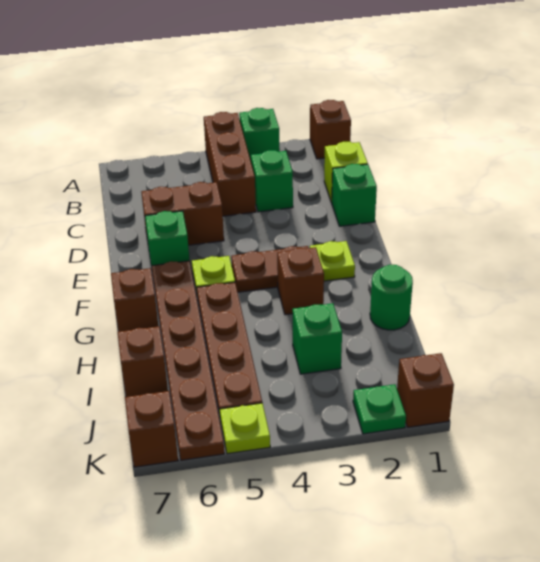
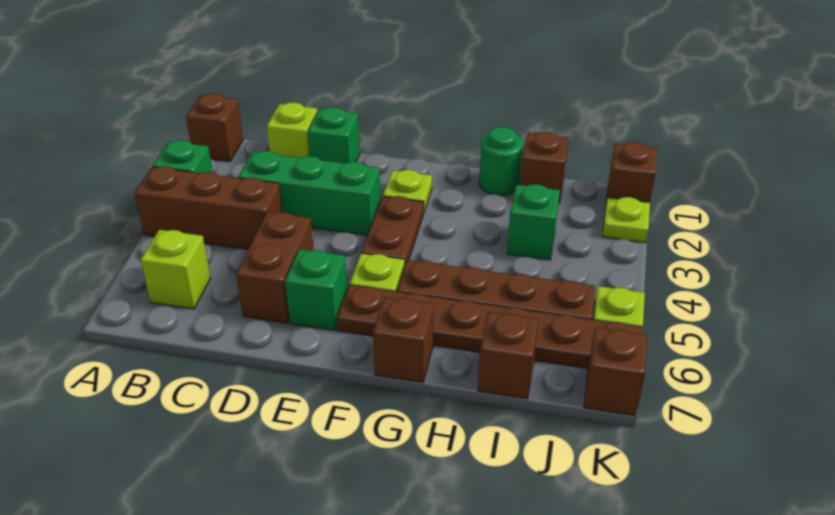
none -> lime 1x1 brick [140,230,211,309]
green 1x1 brick [251,150,293,212] -> green 1x3 brick [238,151,380,235]
brown 1x1 brick [277,247,324,315] -> brown 1x1 brick moved to [520,132,569,203]
green 1x1 plate [353,384,406,434] -> lime 1x1 plate [602,197,650,243]

